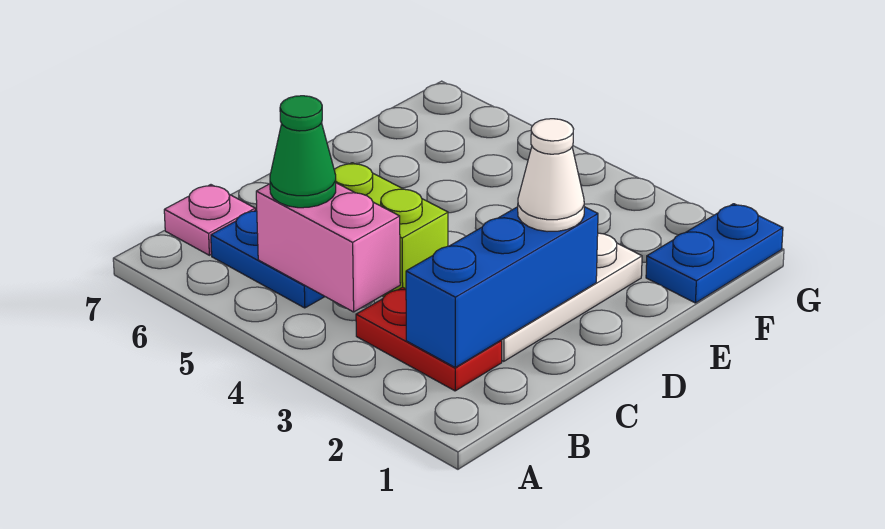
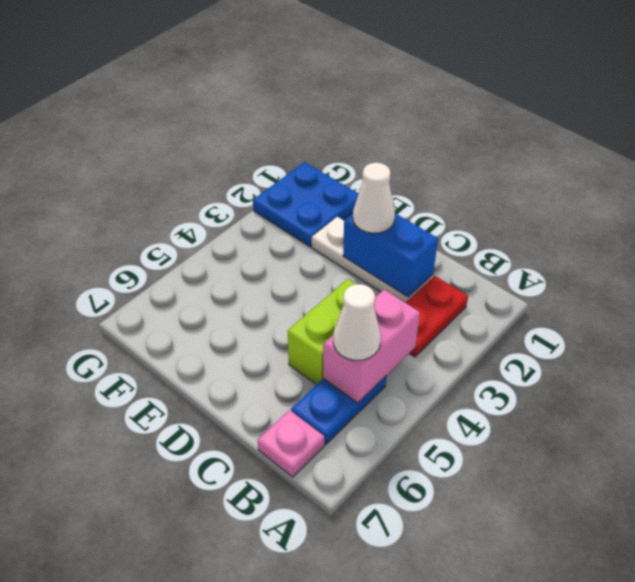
blue 1x3 brick [406,207,598,367] -> blue 1x2 brick [343,213,438,297]
green 1x1 cone [270,96,336,208] -> white 1x1 cone [333,284,381,360]
blue 1x2 plate [646,204,783,303] -> blue 2x2 plate [253,162,359,247]

